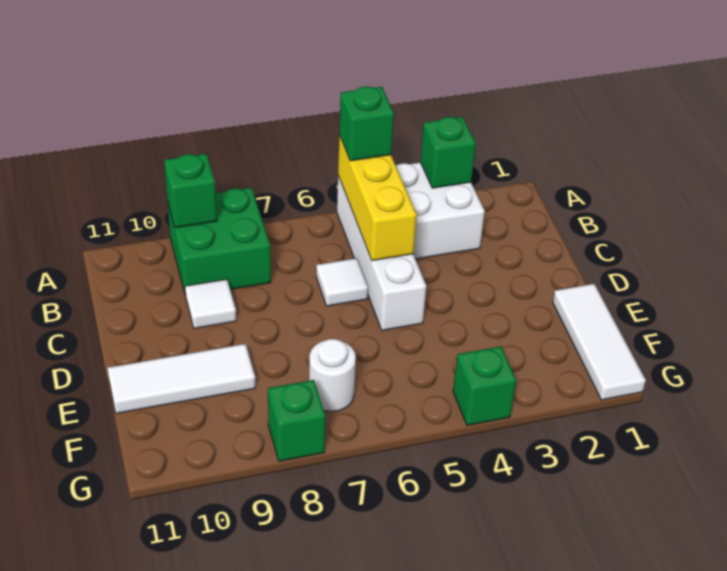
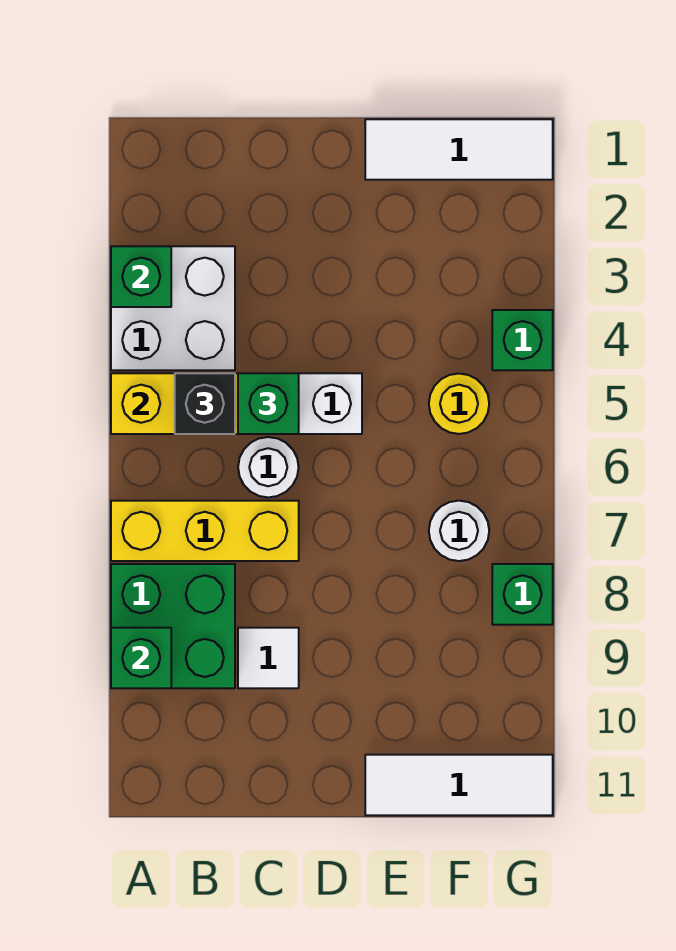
green 1x1 brick [339,87,394,161] -> green 1x1 brick moved to [238,373,299,434]
none -> yellow 1x3 brick [111,501,299,561]
none -> black 1x1 brick [175,373,235,434]
white 1x1 tile [316,258,368,306] -> white 1x1 round brick [238,437,299,498]
white 1x3 tile [108,344,255,413] -> white 1x3 tile turned to [365,755,553,815]
none -> yellow 1x1 round brick [429,374,489,434]

